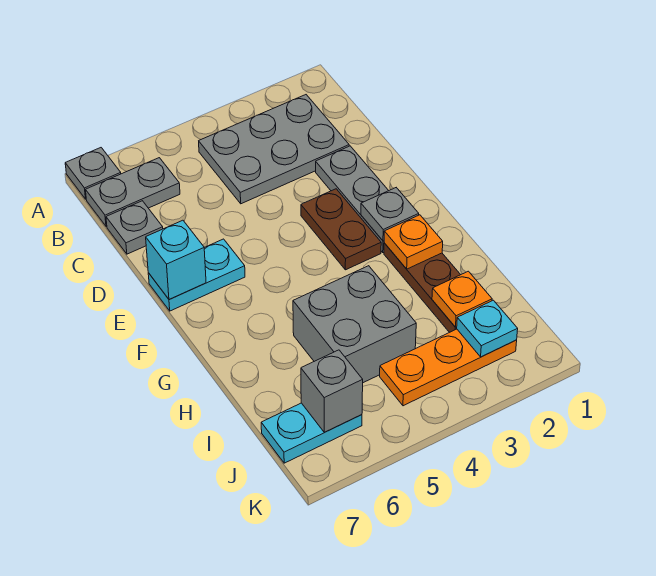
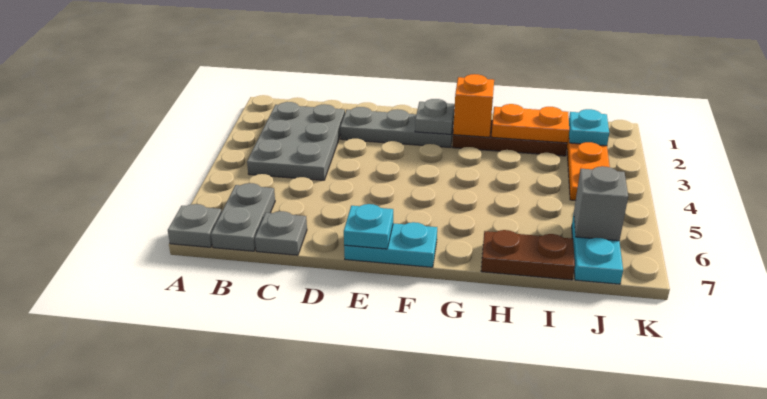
brown 1x2 plate [301,189,381,270] -> brown 1x2 plate moved to [481,230,575,280]
cyan 1x2 plate [148,239,245,311] -> cyan 1x2 plate turned to [344,222,437,267]
cyan 1x1 brick [146,220,206,300] -> cyan 1x1 plate [344,204,393,249]
orange 1x1 plate [384,215,443,269] -> orange 1x1 brick [453,74,494,137]
grey 2x2 brick [293,266,416,383] -> none
orange 1x1 plate [432,271,492,327] -> orange 1x2 plate [492,104,569,143]

